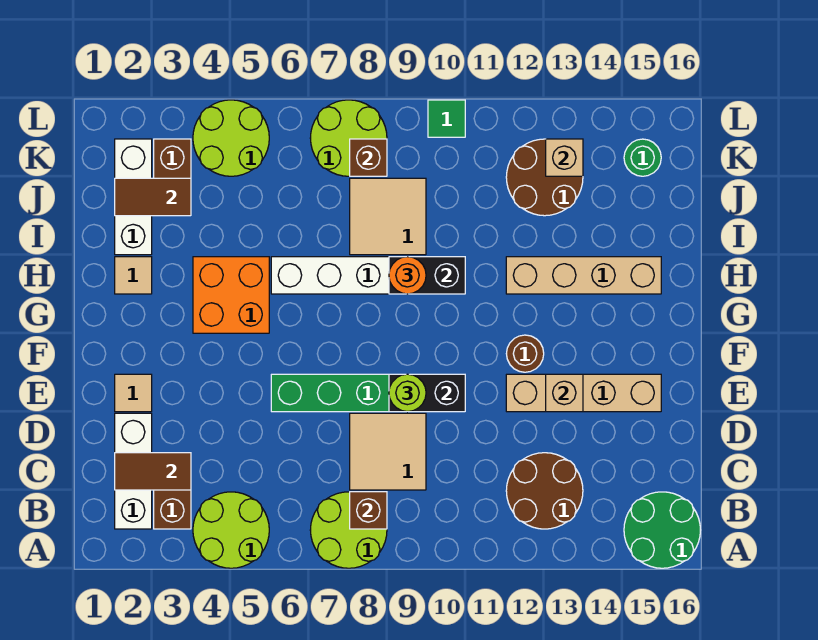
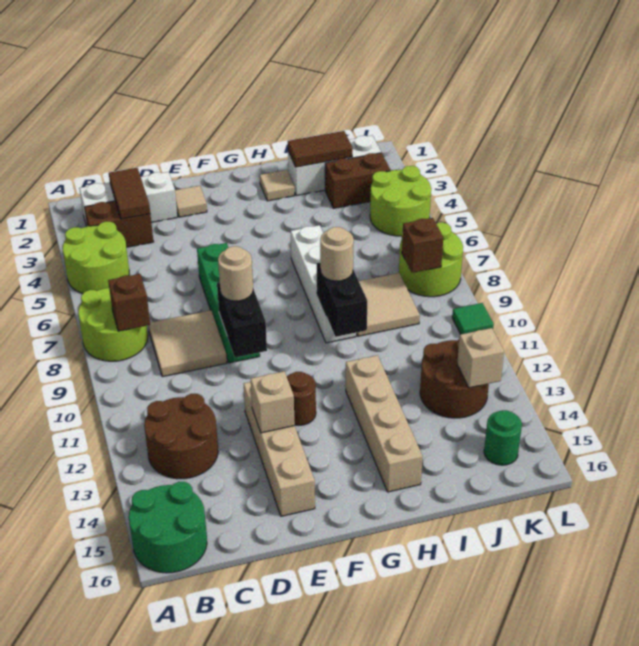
lime 1x1 round brick [389,374,426,412] -> tan 1x1 round brick [218,246,253,301]
orange 2x2 brick [193,257,269,333] -> none
orange 1x1 round brick [389,257,426,294] -> tan 1x1 round brick [320,227,354,281]
brown 1x2 tile [115,178,191,216] -> brown 1x2 tile turned to [288,131,353,167]

